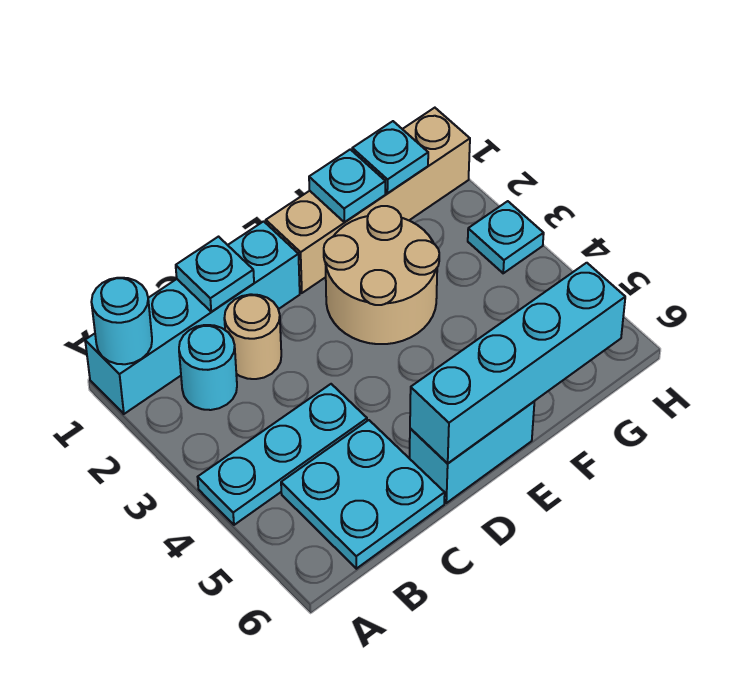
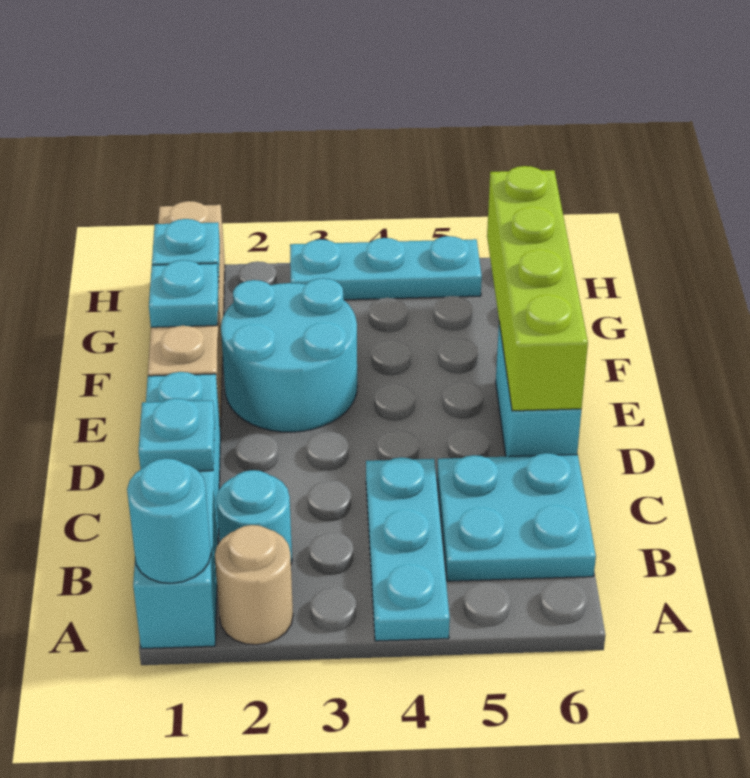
tan 1x1 round brick [224,294,281,379] -> tan 1x1 round brick moved to [215,525,293,645]
cyan 1x4 brick [410,263,625,464] -> lime 1x4 brick [487,166,588,411]
tan 2x2 round brick [324,206,439,344] -> cyan 2x2 round brick [221,278,357,432]
cyan 1x1 plate [468,201,544,273] -> cyan 1x3 plate [290,236,482,300]

